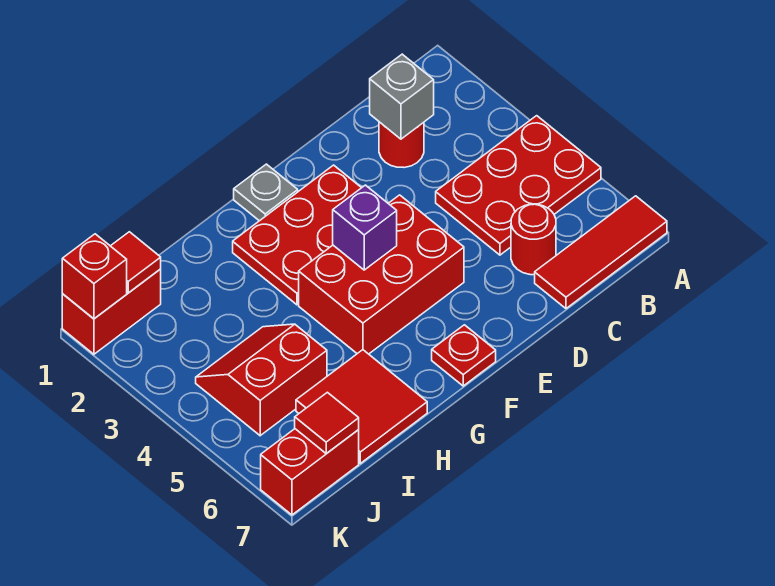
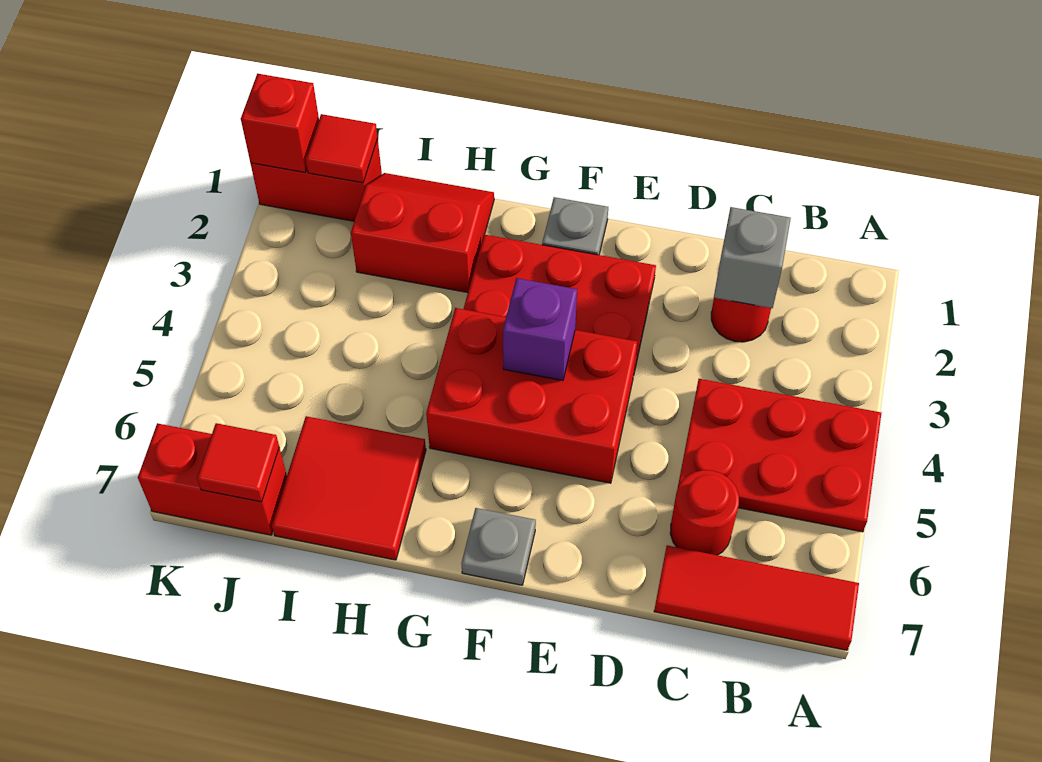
red 1x1 plate [432,325,496,386] -> grey 1x1 plate [461,508,536,585]
red 2x2 slope [196,324,327,436] -> red 2x2 slope moved to [351,173,494,293]

